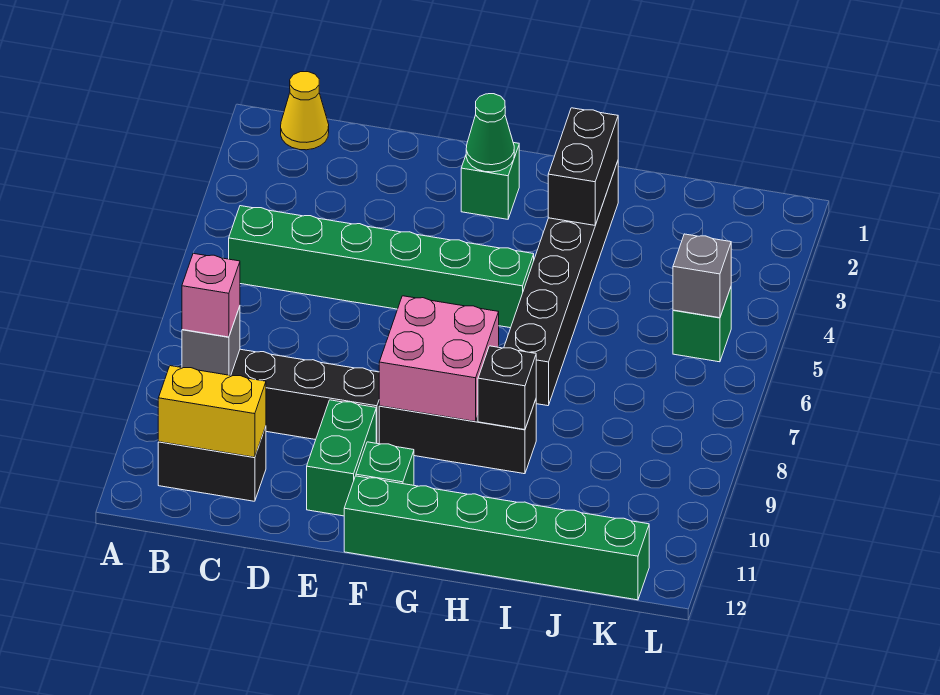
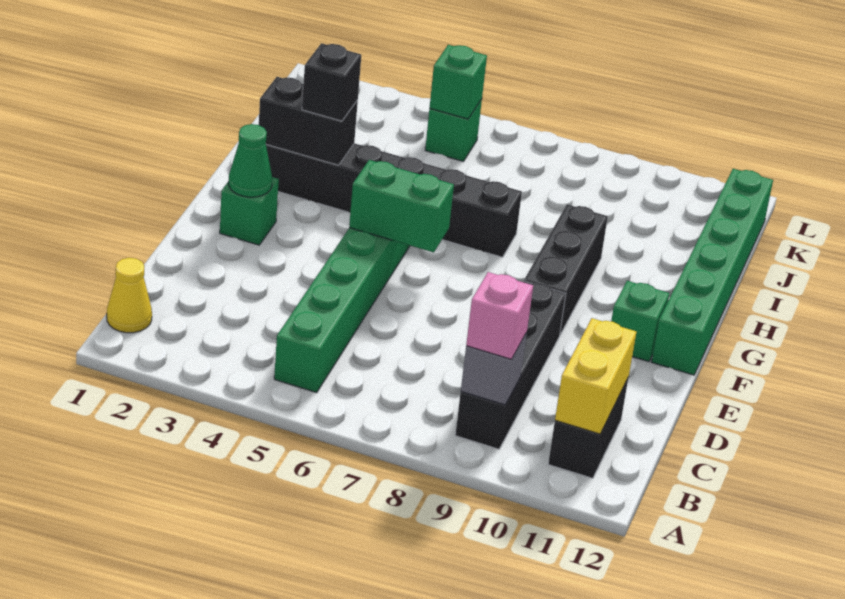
green 1x2 brick [307,400,376,516] -> green 1x2 brick moved to [349,160,454,252]
pink 2x2 brick [379,296,499,421] -> none
black 1x1 brick [478,346,536,430] -> black 1x1 brick moved to [302,43,361,121]
grey 1x1 brick [673,234,731,318] -> green 1x1 brick [430,45,487,119]

